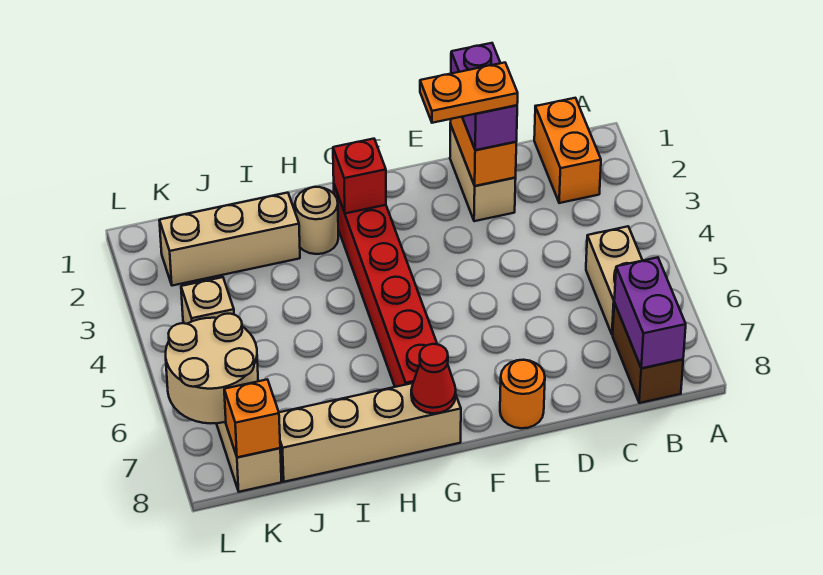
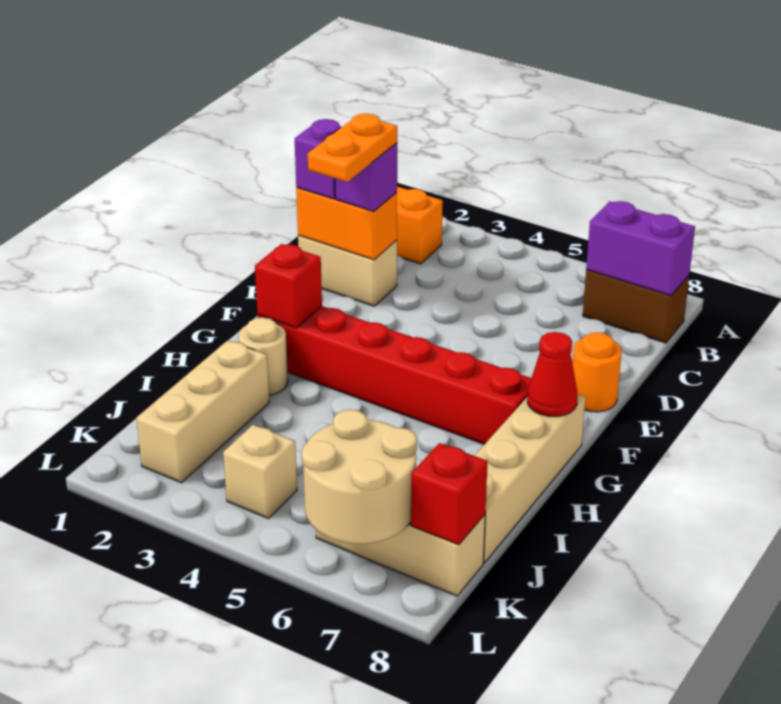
tan 1x2 brick [586,226,643,335] -> none
orange 1x1 brick [224,379,280,457] -> red 1x1 brick [411,443,488,545]

